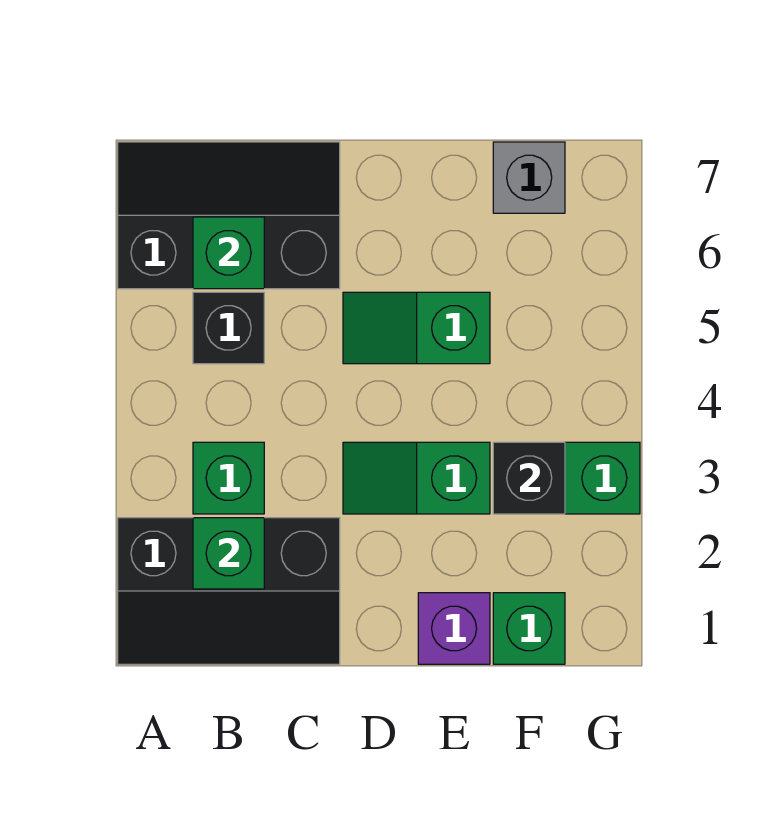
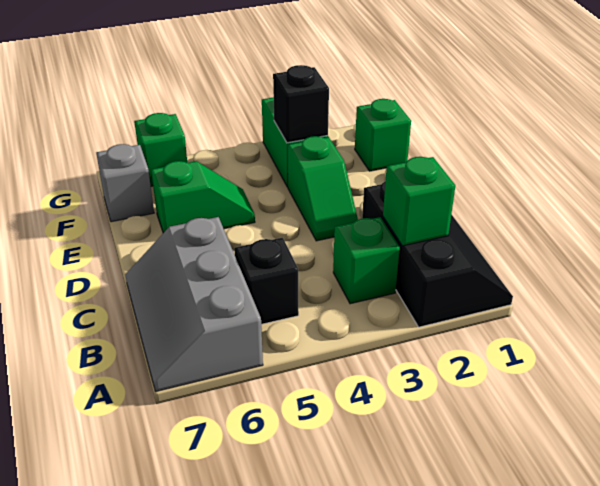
black 2x3 slope [118,142,340,289] -> grey 2x3 slope [125,217,263,391]
green 1x1 brick [193,217,264,289] -> green 1x1 brick moved to [134,113,187,186]
green 1x2 slope [343,292,490,364] -> green 1x2 slope turned to [151,161,255,233]
purple 1x1 brick [418,593,490,664] -> none

